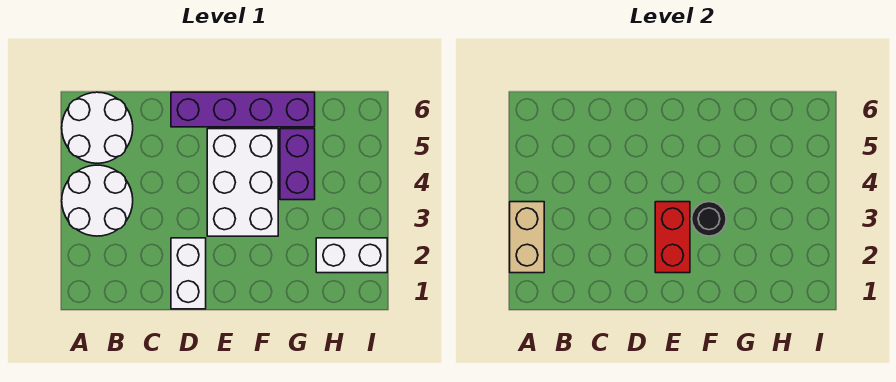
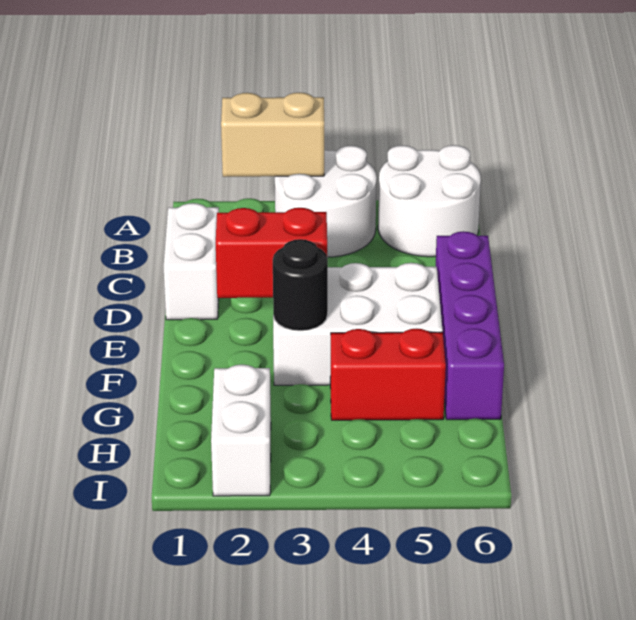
white 1x2 brick [171,238,206,309] -> white 1x2 brick turned to [164,203,219,320]
purple 1x2 brick [280,129,315,200] -> red 1x2 brick [330,329,446,420]

